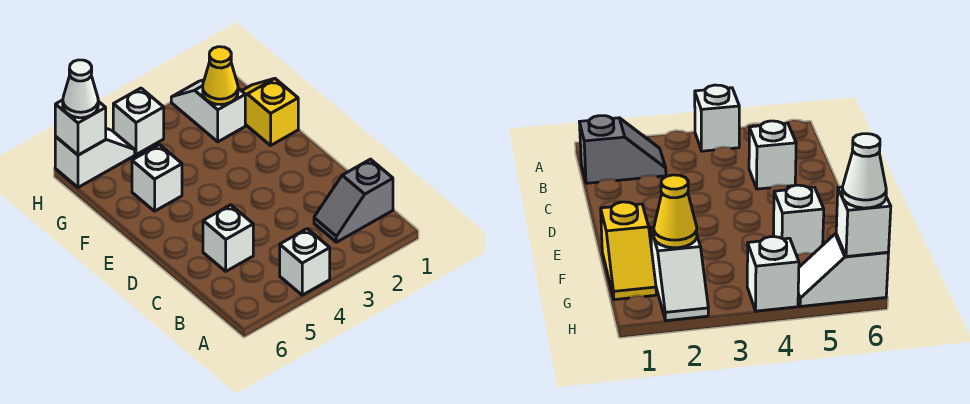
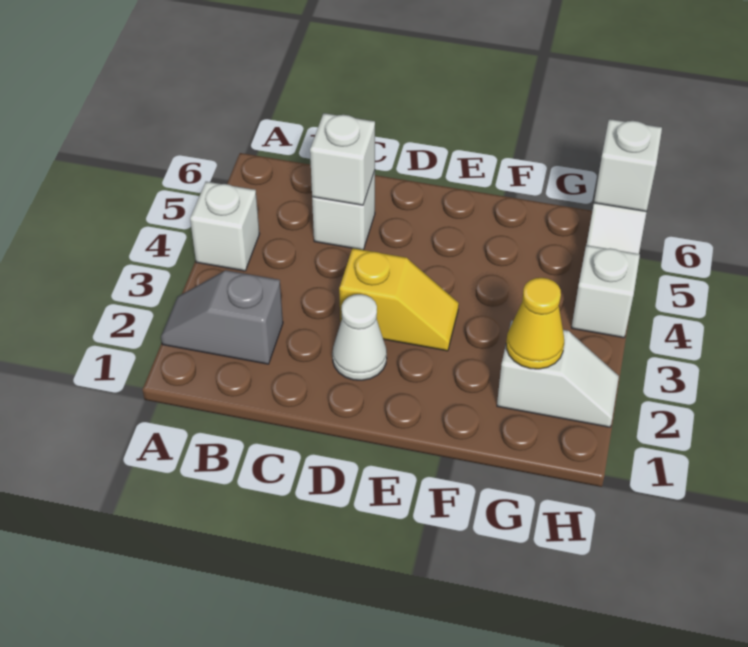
grey 1x2 slope [314,159,393,242] -> grey 1x2 slope turned to [161,270,283,364]
yellow 1x2 slope [242,78,298,145] -> yellow 1x2 slope moved to [339,248,459,351]
white 1x1 brick [132,145,182,211] -> white 1x1 brick moved to [310,113,375,205]
white 1x1 cone [63,60,98,118] -> white 1x1 cone moved to [332,294,387,380]

